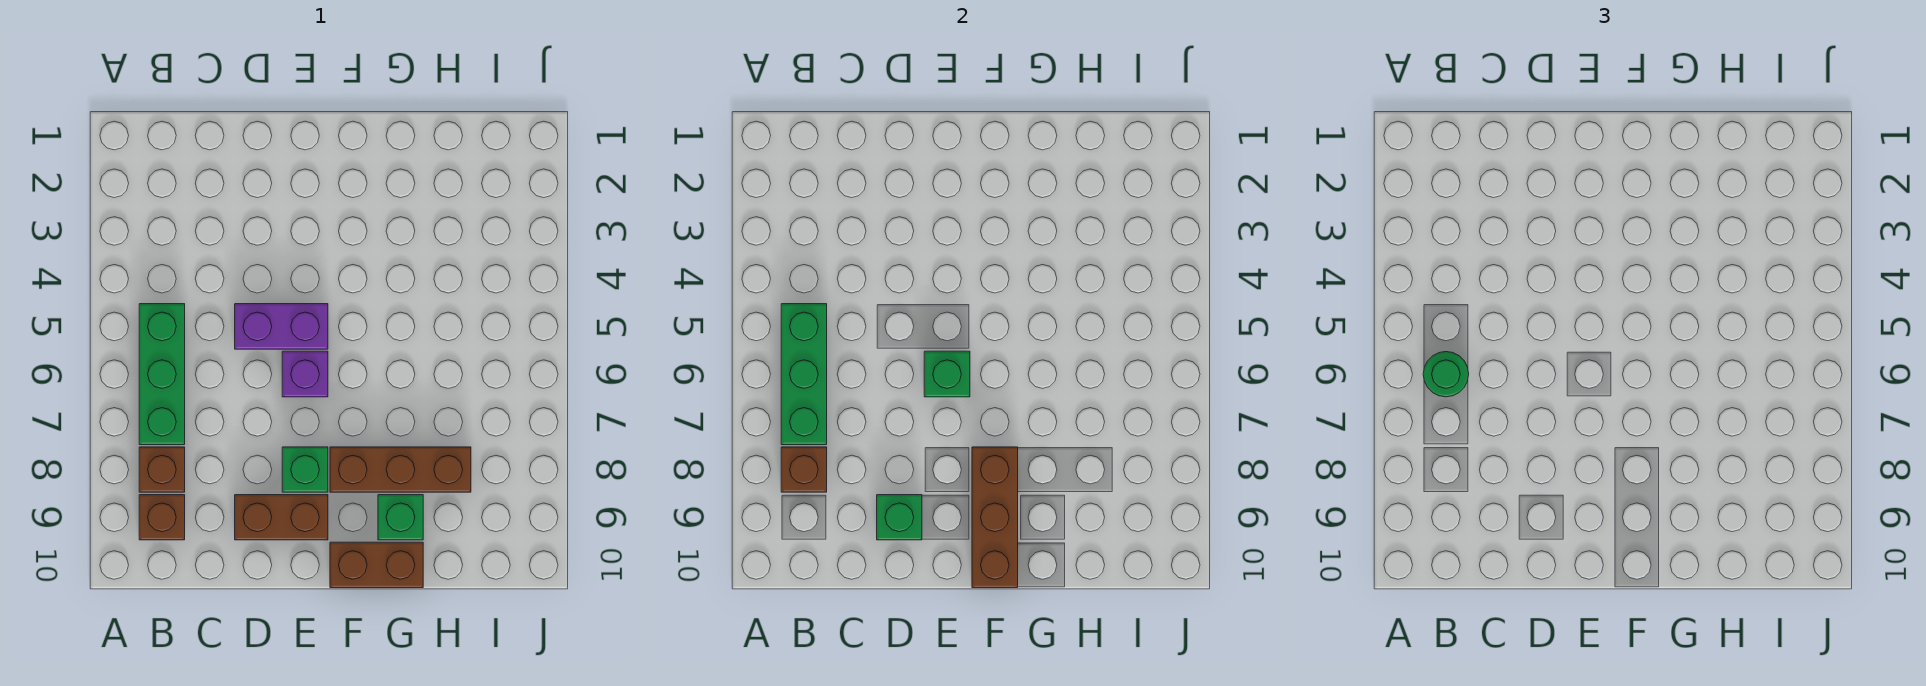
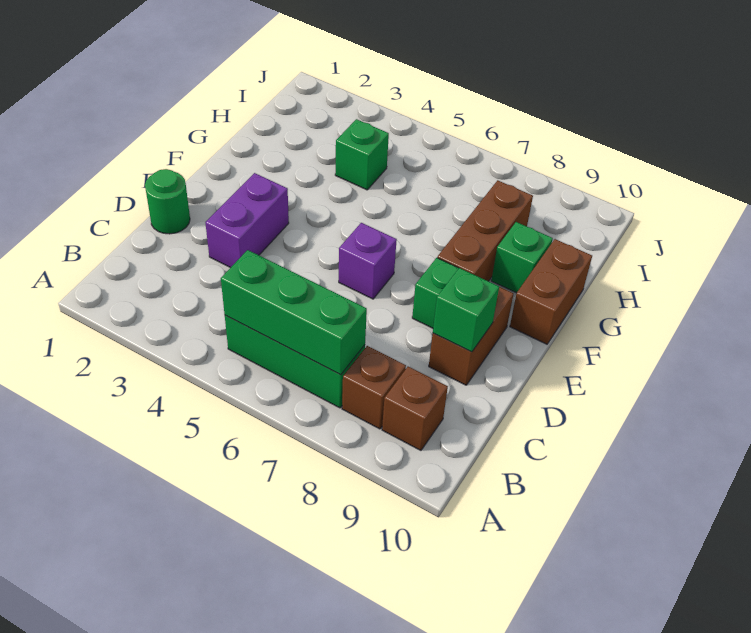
green 1x1 round brick [1423,352,1469,397] -> green 1x1 round brick moved to [145,169,190,234]
brown 1x1 brick [781,447,827,492] -> none
purple 1x2 brick [235,304,328,349] -> purple 1x2 brick moved to [205,173,289,268]
green 1x1 brick [924,351,970,397] -> green 1x1 brick moved to [335,119,389,190]
brown 1x3 brick [972,447,1018,588] -> none

